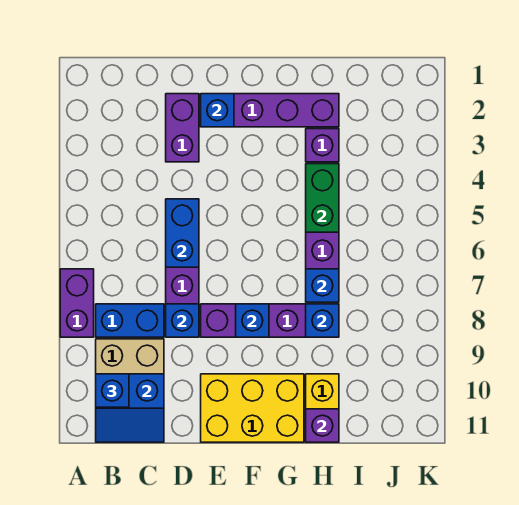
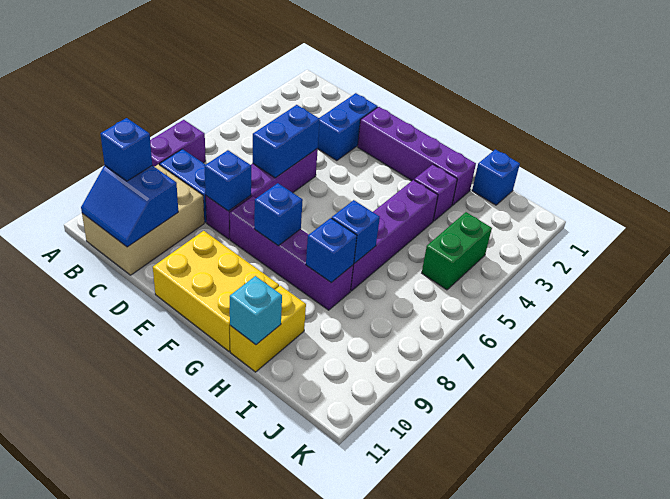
purple 1x2 brick [166,94,199,162] -> blue 1x2 brick [318,93,378,161]
blue 1x1 brick [201,94,234,127] -> blue 1x1 brick moved to [472,149,520,205]
green 1x2 brick [306,164,339,232] -> green 1x2 brick moved to [422,212,492,290]
purple 1x1 brick [306,409,339,442] -> cyan 1x1 brick [230,276,282,345]

